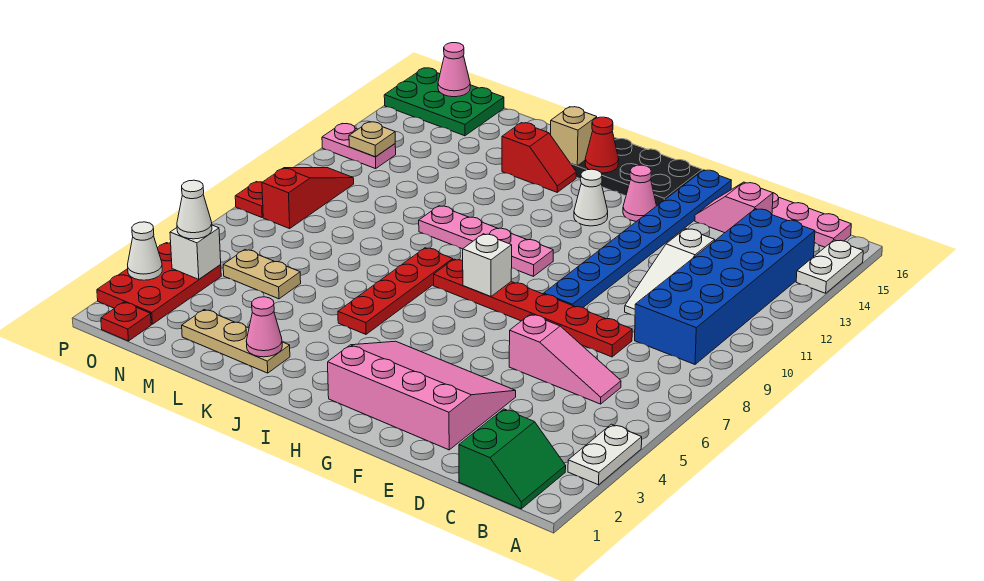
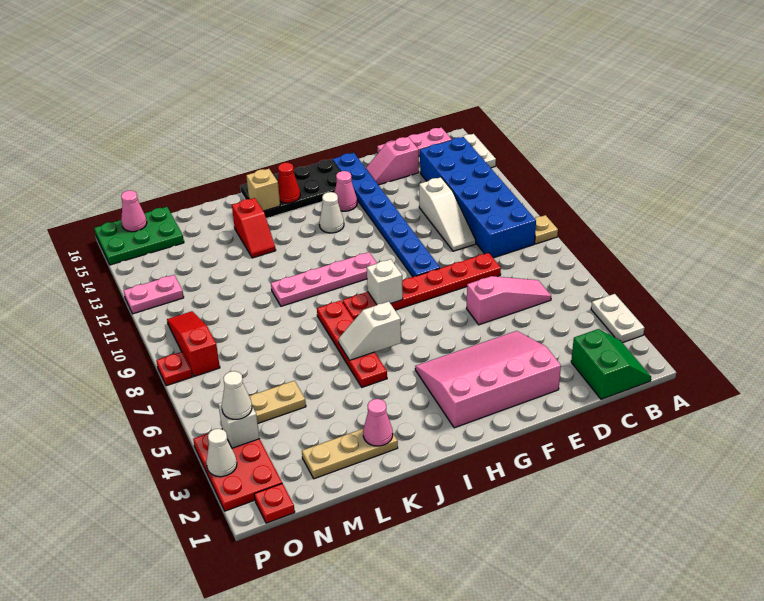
none -> white 1x2 slope [338,301,401,360]
red 1x2 slope [502,123,576,192] -> red 1x2 slope turned to [232,198,276,258]
tan 1x1 plate [349,122,395,157] -> tan 1x1 plate moved to [535,215,558,244]

